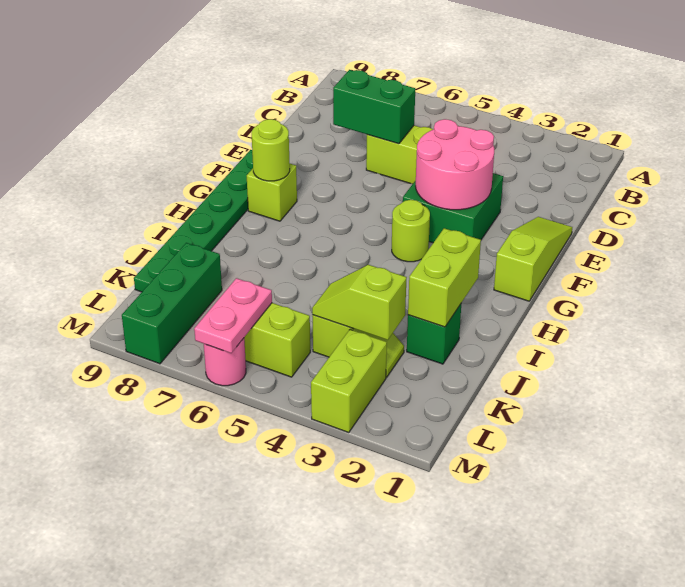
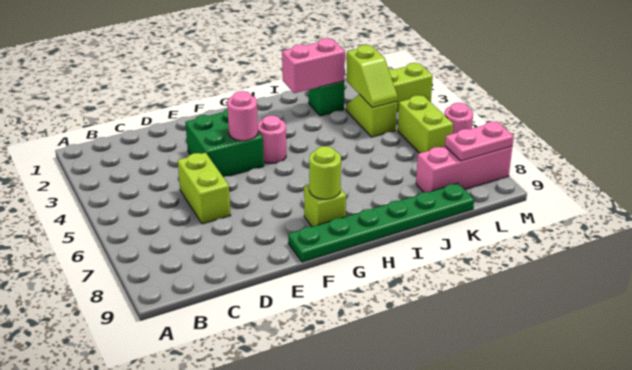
green 1x2 brick [333,70,415,144] -> none
lime 1x3 slope [494,217,572,301] -> none
pink 2x2 round brick [416,119,494,210] -> pink 1x1 round brick [227,91,258,141]
lime 1x1 round brick [392,200,430,262] -> pink 1x1 round brick [258,115,286,163]
lime 1x2 brick [408,228,481,327] -> pink 1x2 brick [282,38,345,93]
green 1x3 brick [122,243,222,364] -> pink 1x3 brick [416,146,512,192]
pink 1x2 plate [194,278,272,353] -> pink 1x2 plate moved to [445,122,514,161]

